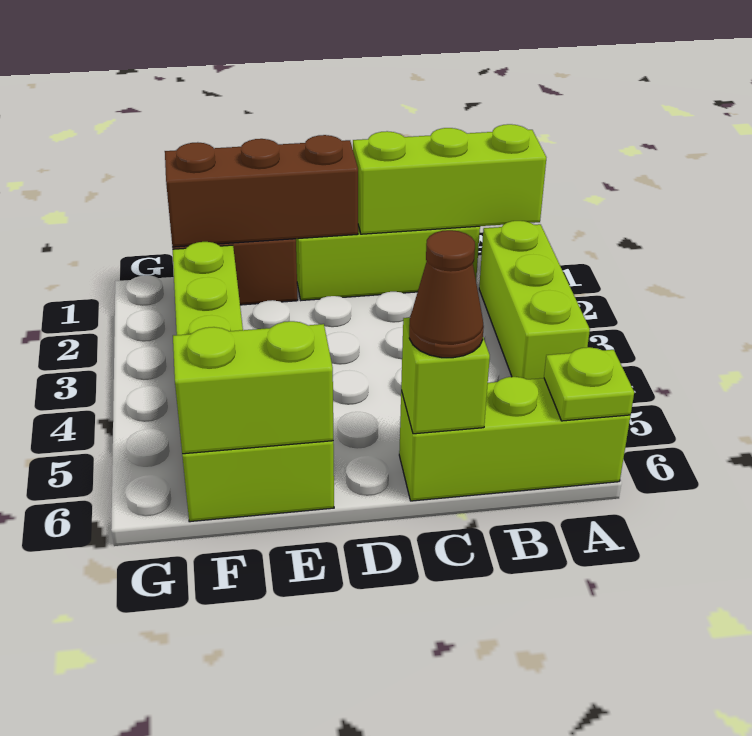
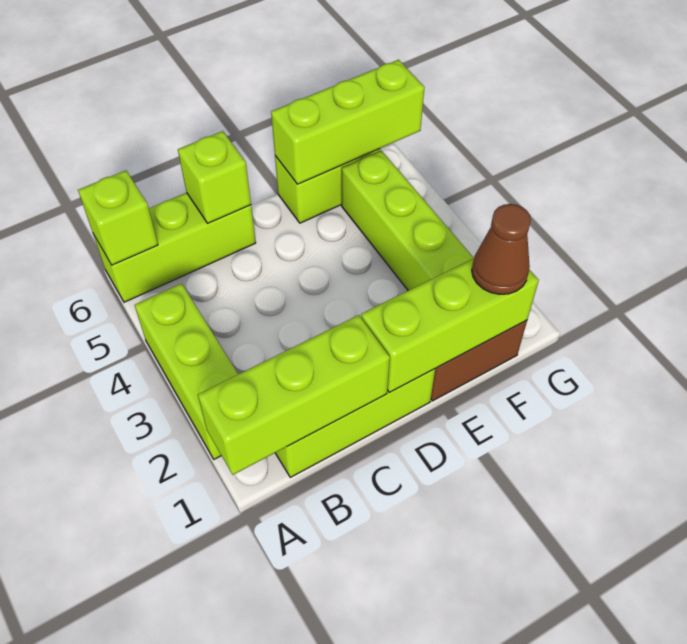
lime 1x1 plate [544,347,634,421] -> lime 1x1 brick [78,170,158,265]
brown 1x1 cone [409,230,484,358] -> brown 1x1 cone moved to [472,204,531,294]
brown 1x3 brick [165,135,358,247] -> lime 1x3 brick [361,258,539,392]
lime 1x2 brick [173,321,333,454] -> lime 1x3 brick [271,60,425,184]

